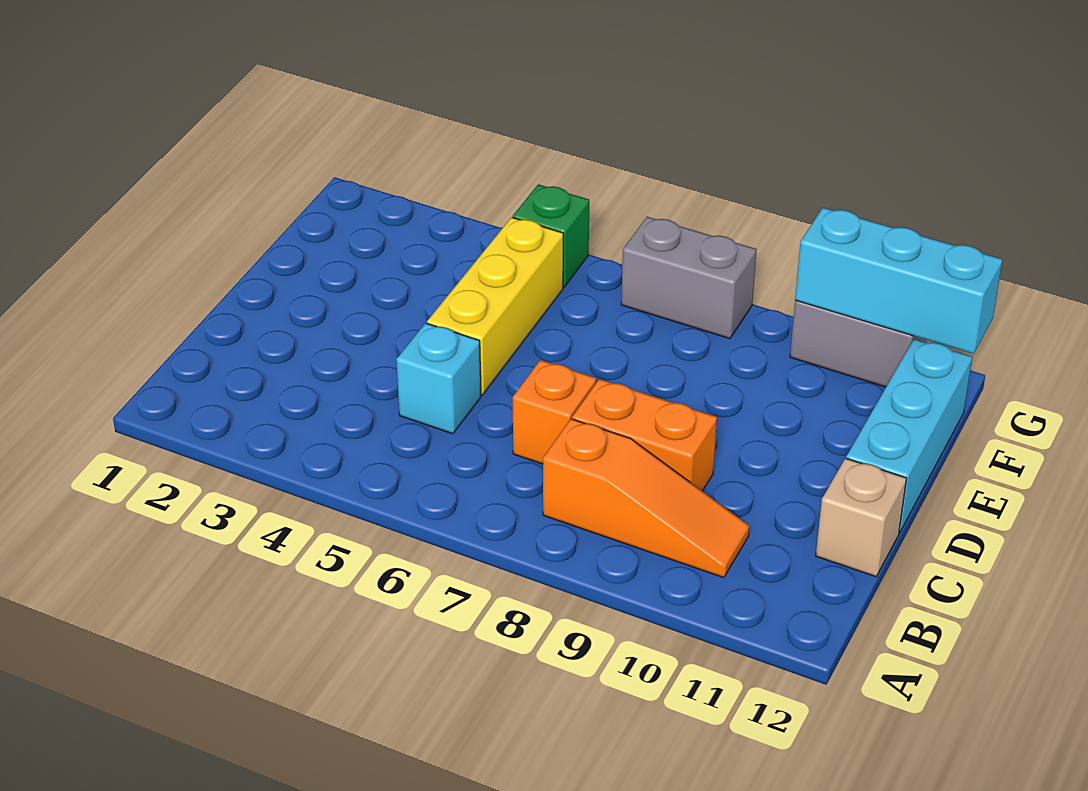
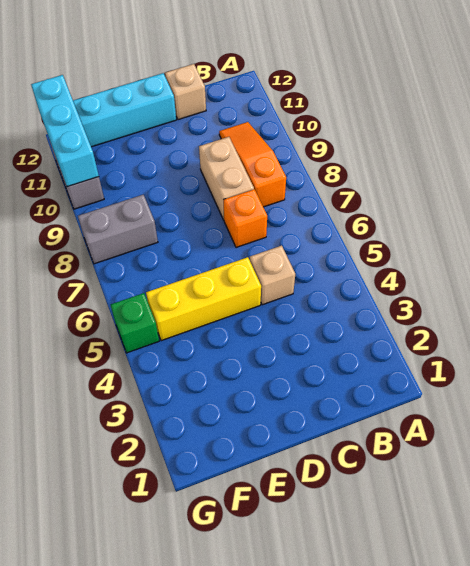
cyan 1x1 brick [396,323,481,434] -> tan 1x1 brick [250,246,295,305]
orange 1x2 brick [572,379,717,491] -> tan 1x2 brick [199,137,254,220]
grey 1x2 brick [621,217,757,339] -> grey 1x2 brick turned to [78,195,158,264]

